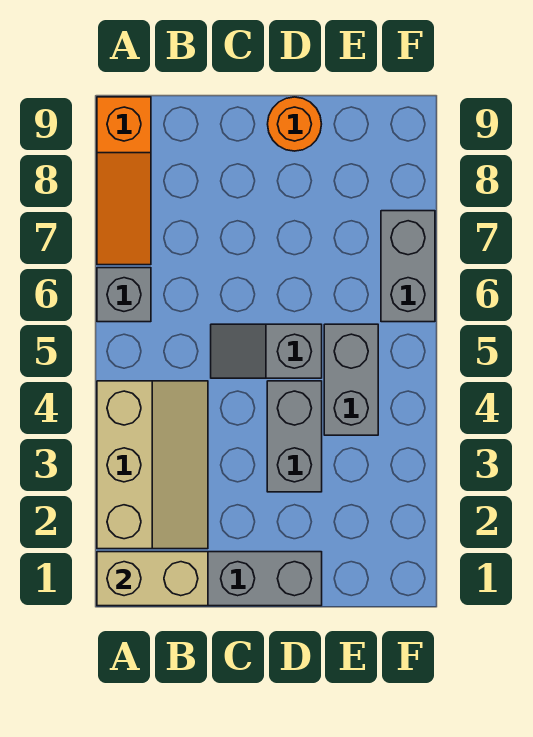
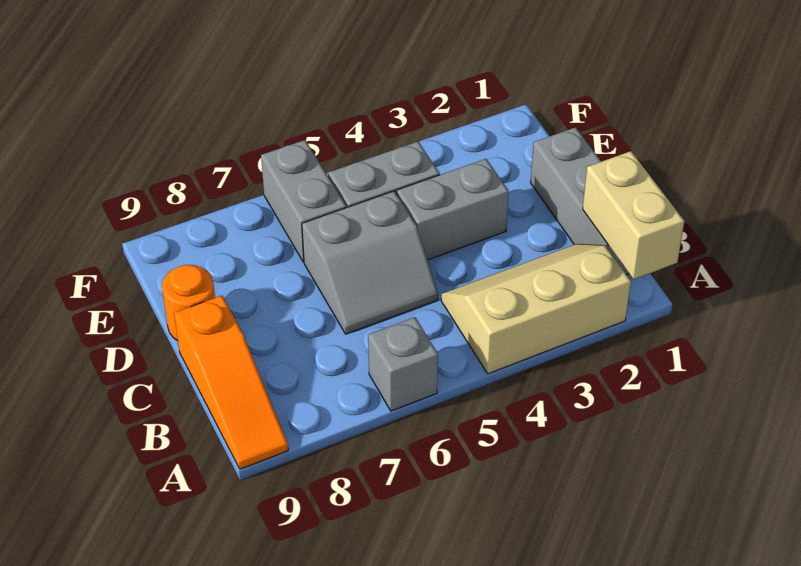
orange 1x3 slope [97,97,151,265] -> orange 1x3 slope turned to [174,296,288,469]
grey 1x2 slope [211,324,322,378] -> grey 2x2 slope [302,191,438,334]
grey 1x2 brick [381,211,435,322] -> grey 1x2 brick turned to [261,140,346,262]

